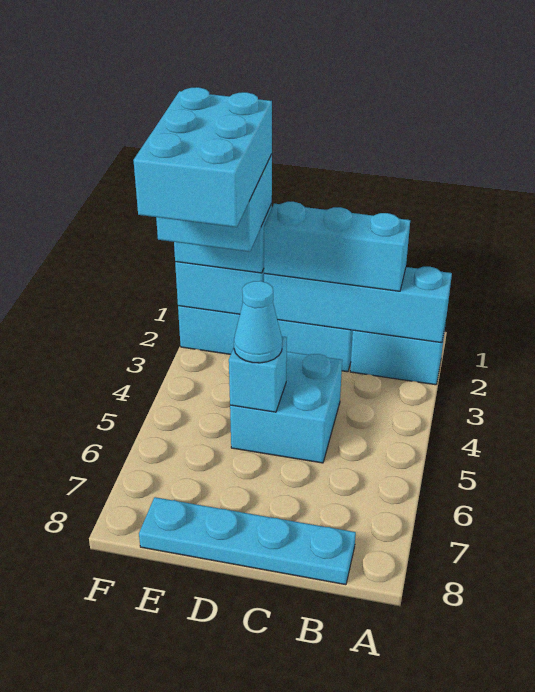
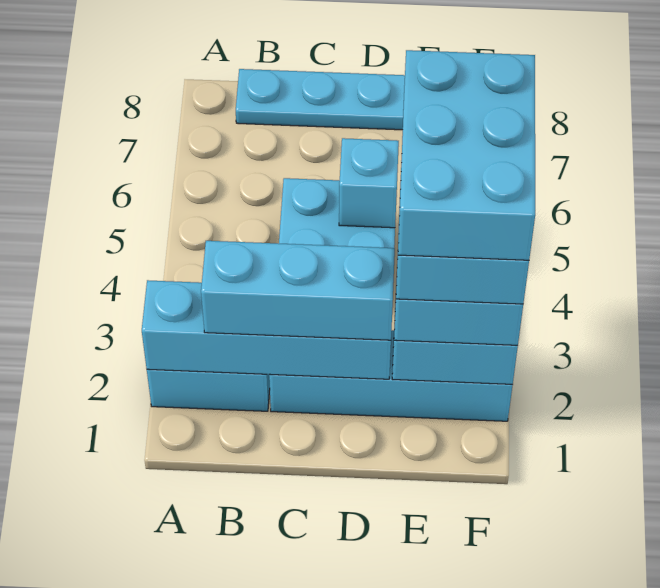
cyan 1x1 cone [234,281,282,363] -> none

